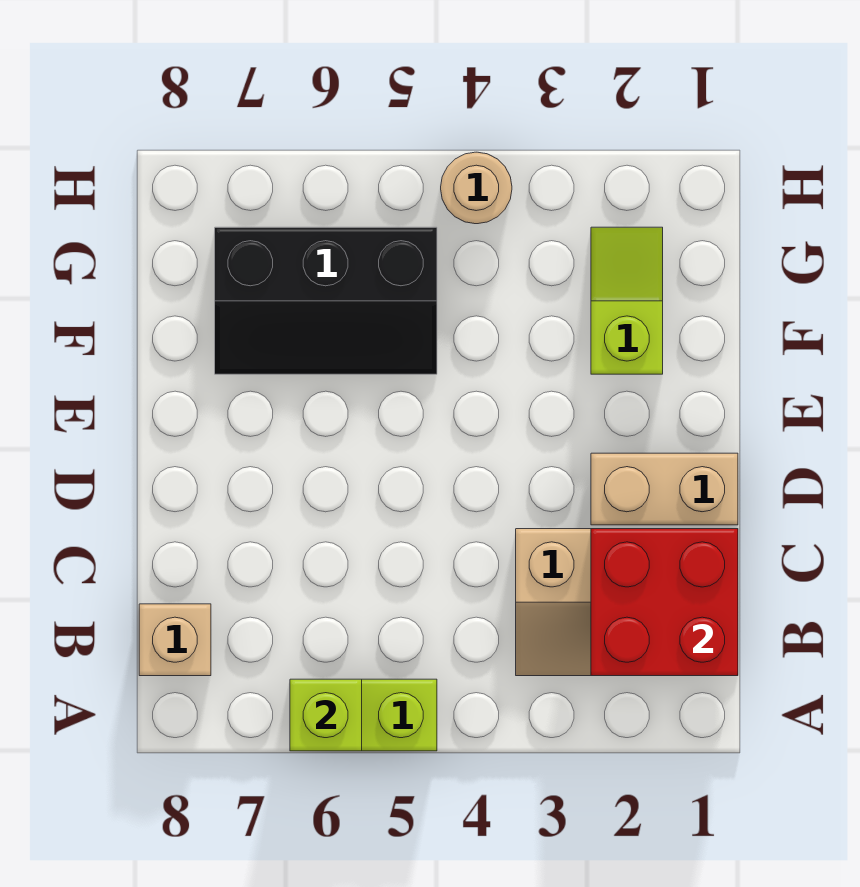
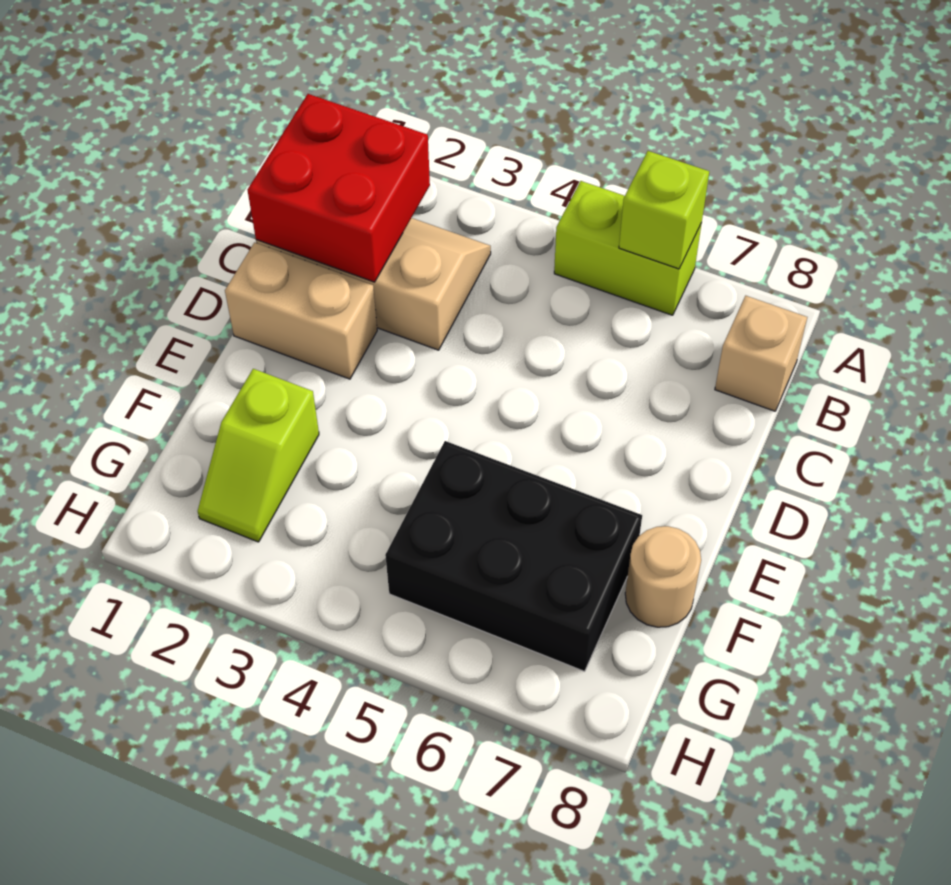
black 2x3 slope [215,227,437,374] -> black 2x3 brick [385,441,642,671]
tan 1x1 round brick [441,152,512,224] -> tan 1x1 round brick moved to [625,526,701,627]

